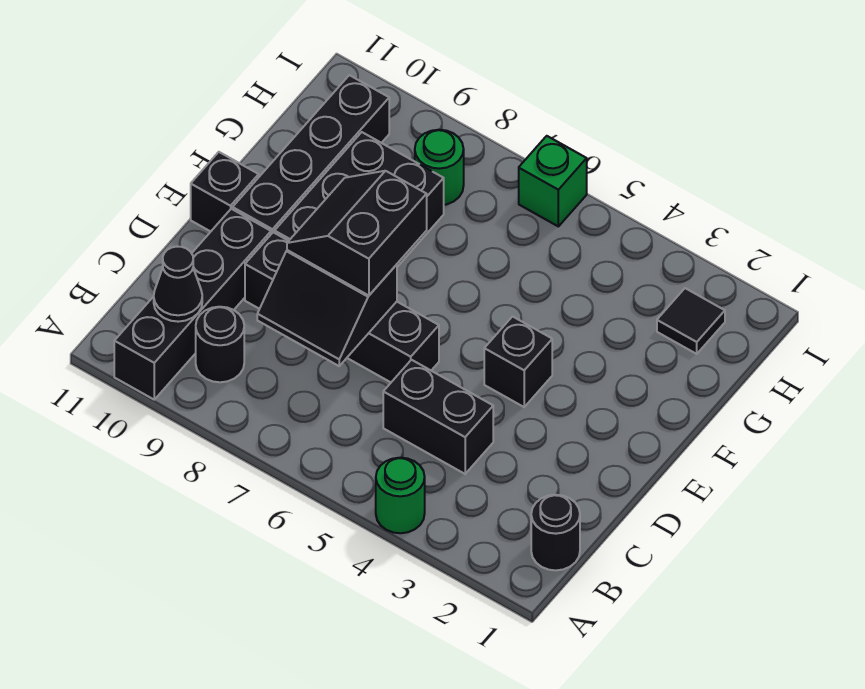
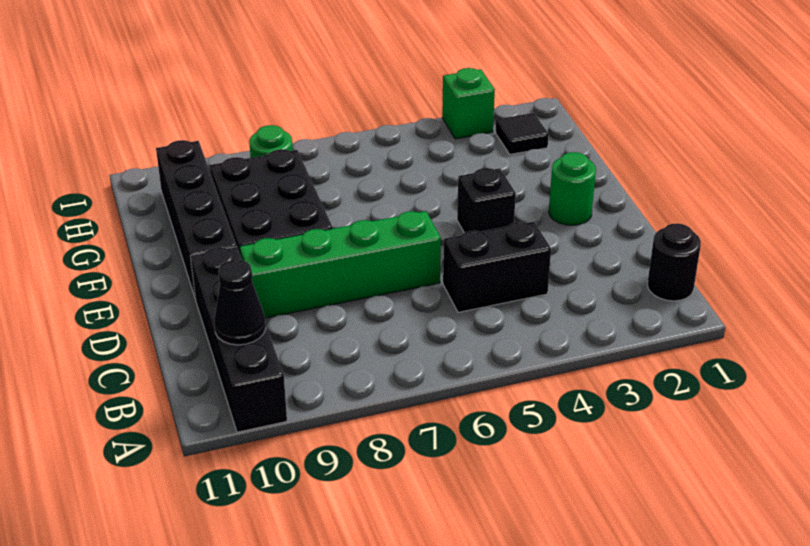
green 1x1 round brick [376,458,425,533] -> green 1x1 round brick moved to [549,152,596,225]
black 1x1 round brick [196,307,244,382] -> none
black 2x2 slope [257,250,397,366] -> none
black 1x4 brick [245,232,439,382] -> green 1x4 brick [240,211,441,318]
black 2x2 slope [287,171,427,296] -> none
black 1x1 brick [191,152,259,232] -> none
green 1x1 brick [519,136,587,226] -> green 1x1 brick moved to [442,68,495,139]

